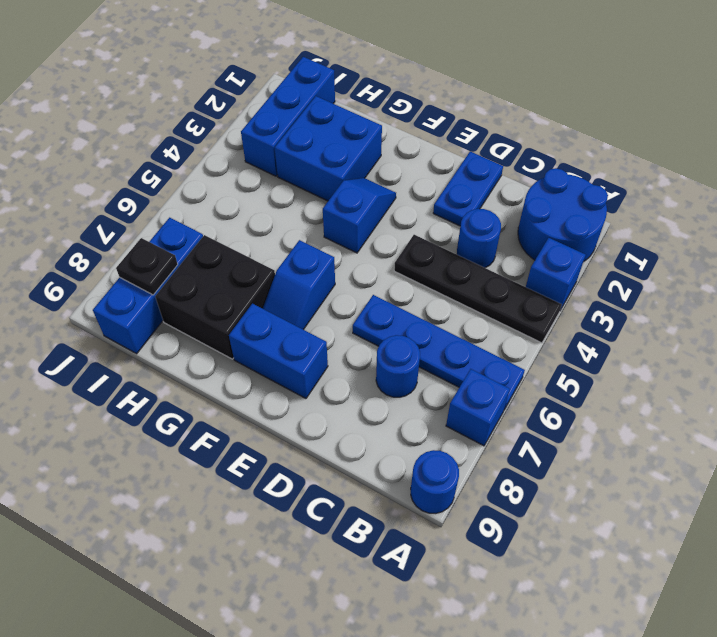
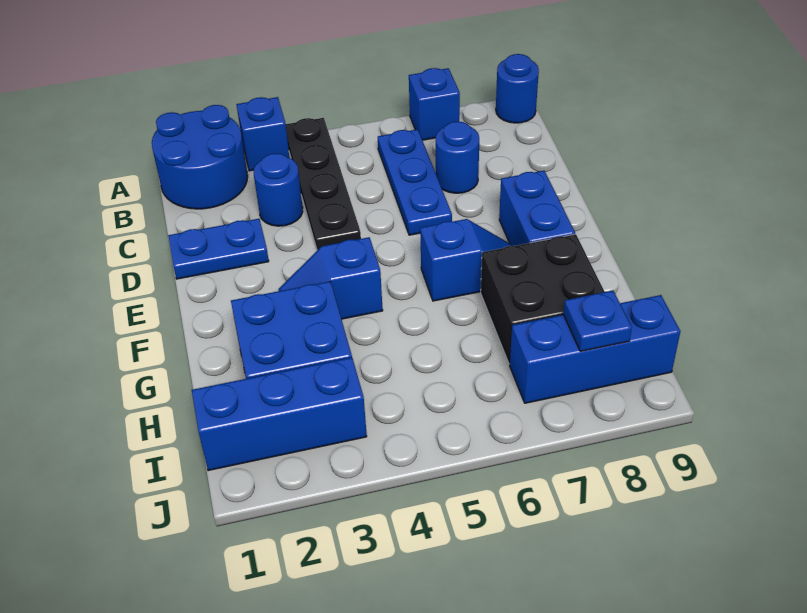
blue 1x4 plate [353,295,525,410] -> blue 1x3 plate [378,129,452,235]
black 1x1 plate [116,238,178,295] -> blue 1x1 plate [563,291,632,351]

